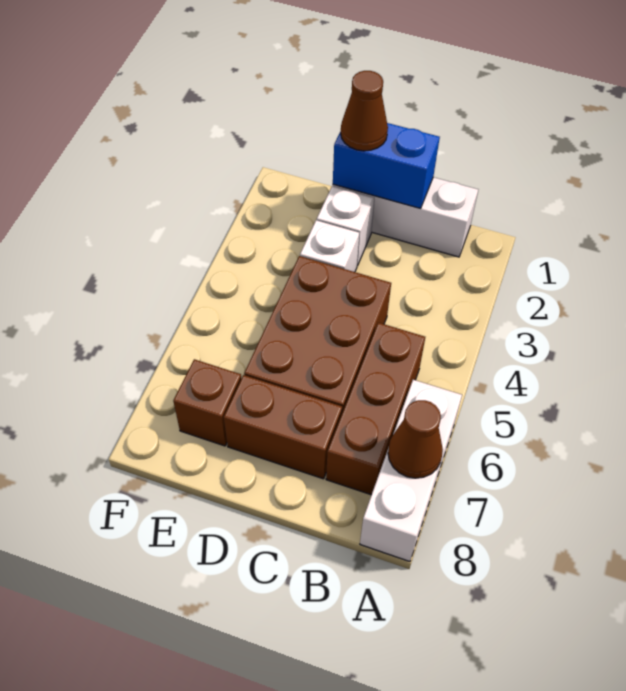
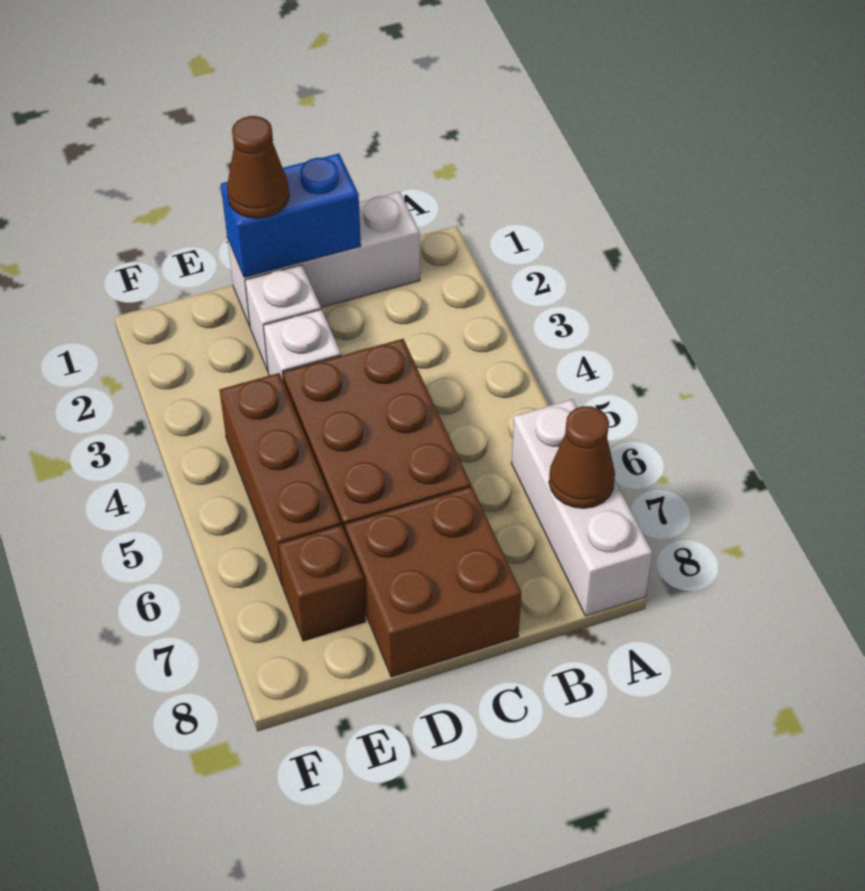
brown 1x3 brick [326,323,425,495] -> brown 1x3 brick moved to [220,373,341,586]
brown 1x2 brick [224,375,342,479] -> brown 2x2 brick [345,487,521,677]

